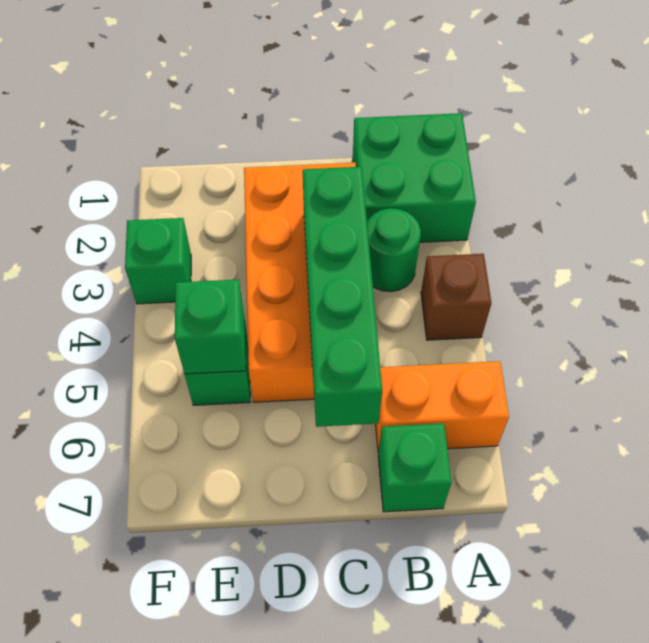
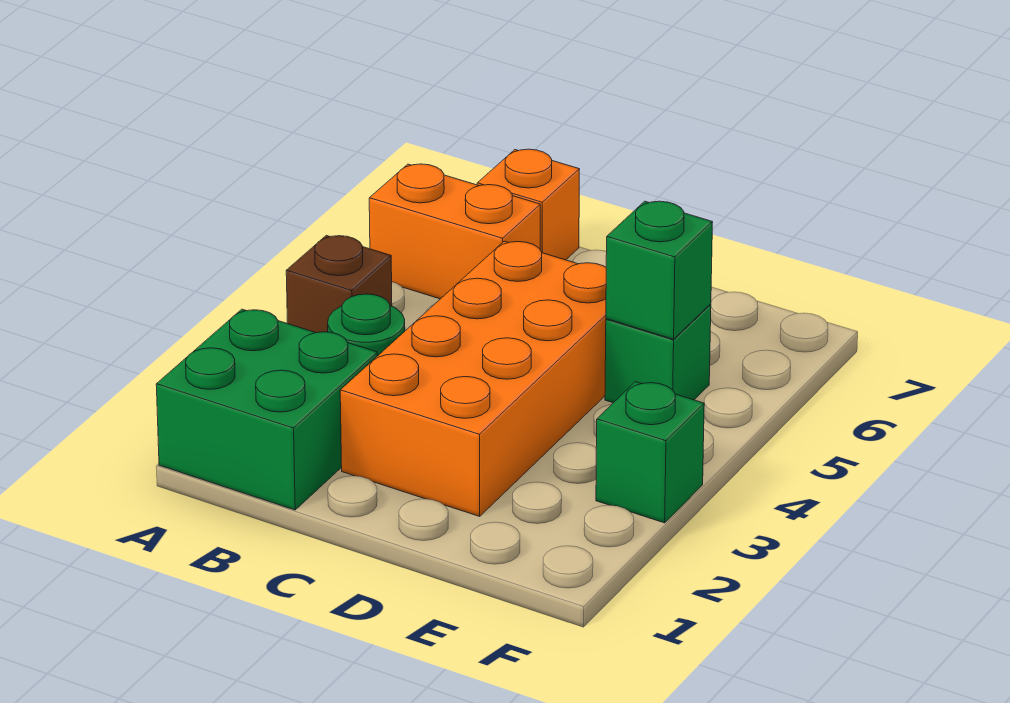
green 1x1 brick [378,423,451,512] -> orange 1x1 brick [477,149,579,260]
green 1x4 brick [303,167,382,427] -> none

